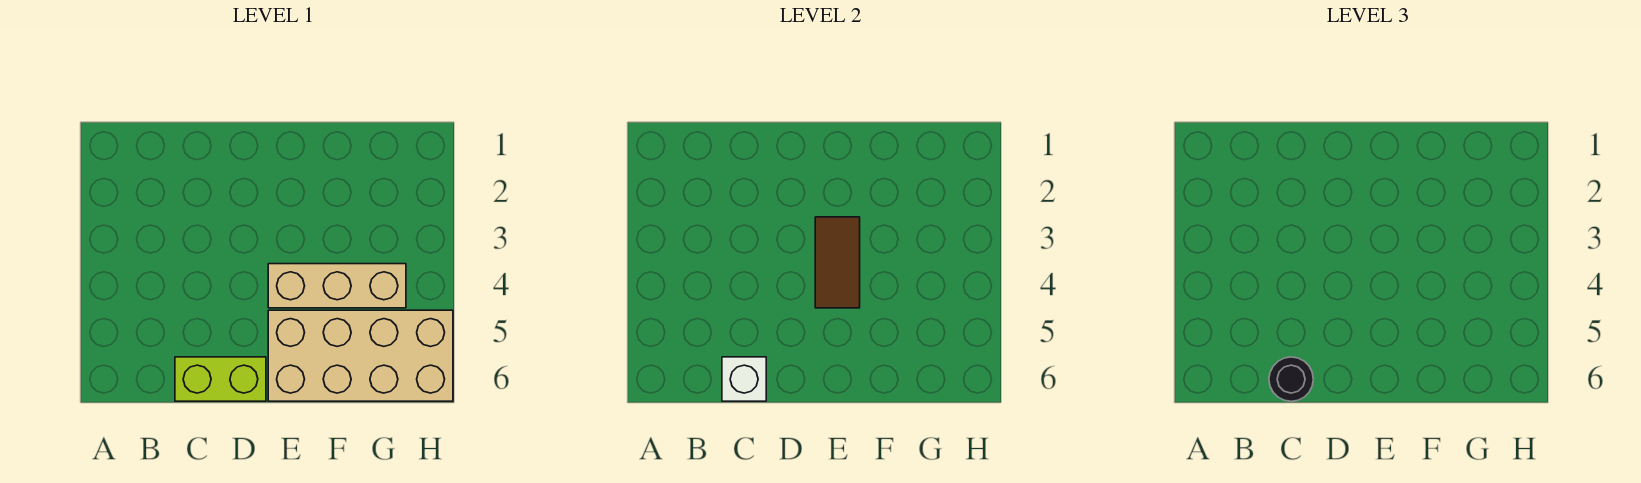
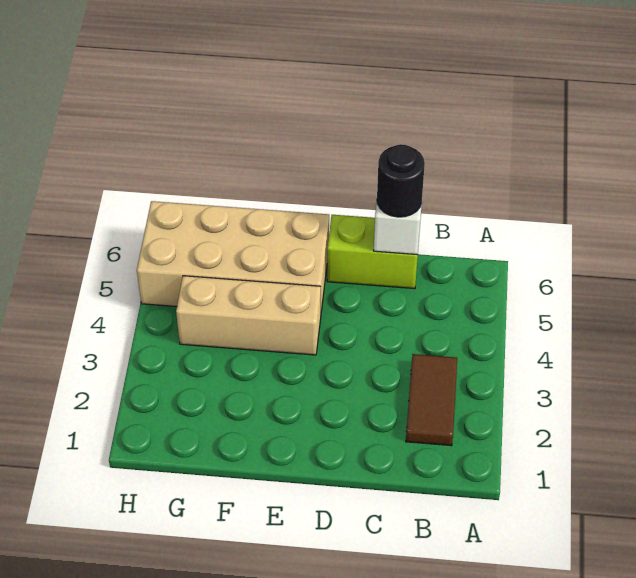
brown 1x2 tile [815,217,860,308] -> brown 1x2 tile moved to [406,354,457,446]

